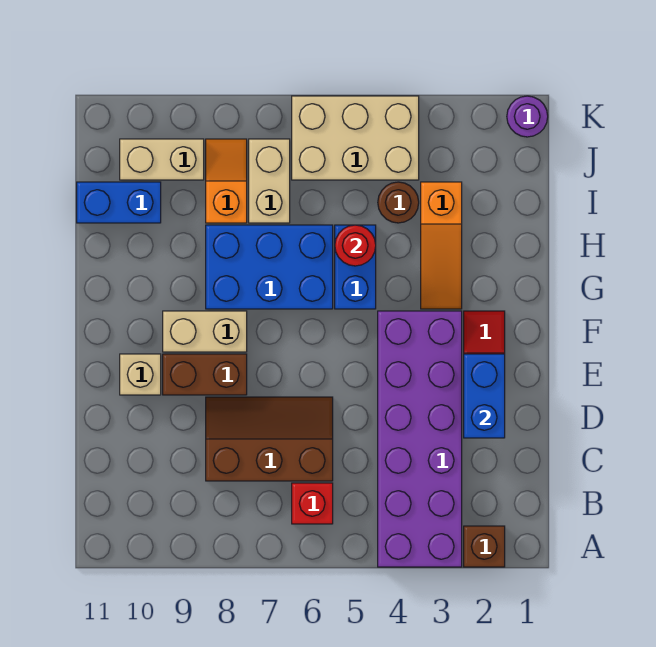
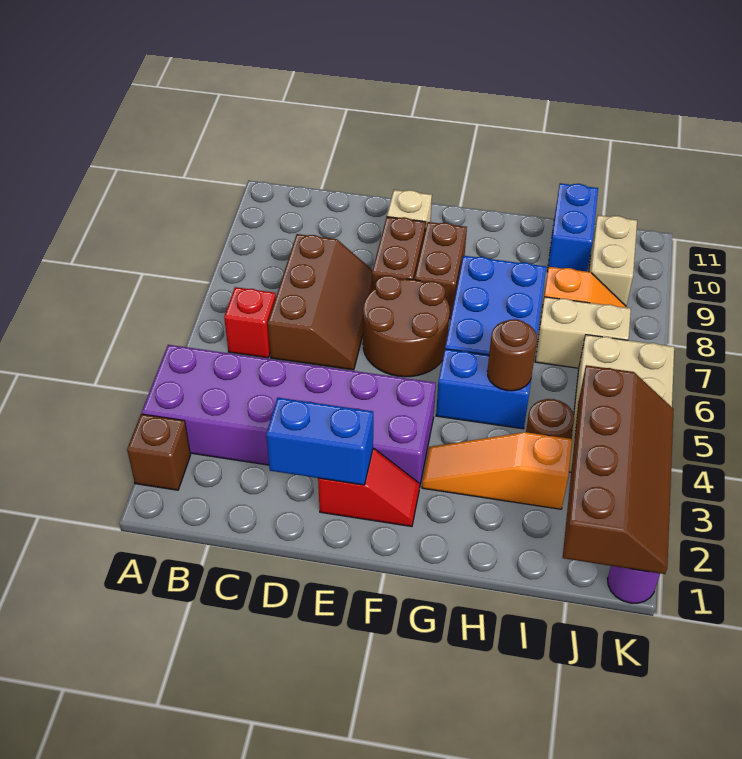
none -> brown 2x2 round brick [363,275,450,377]
tan 1x2 brick [163,311,247,352] -> brown 1x2 brick [415,222,467,319]
red 1x1 round brick [335,225,376,266] -> brown 1x1 round brick [487,319,537,391]
none -> brown 2x4 slope [563,365,674,574]

